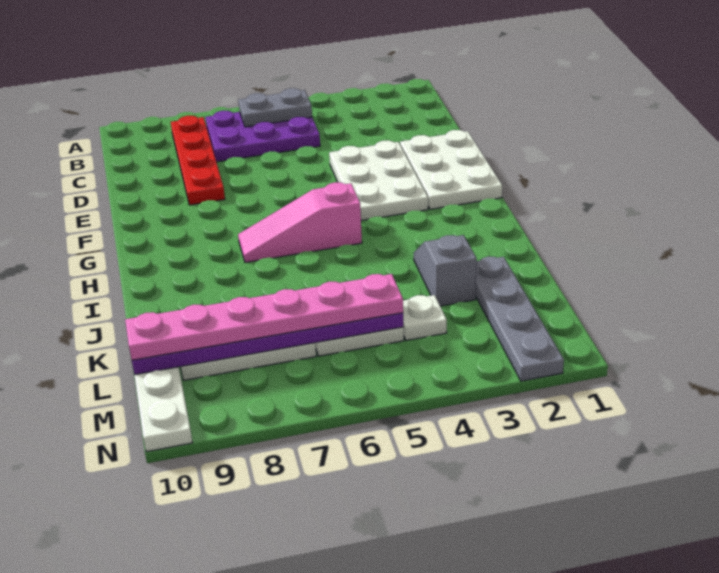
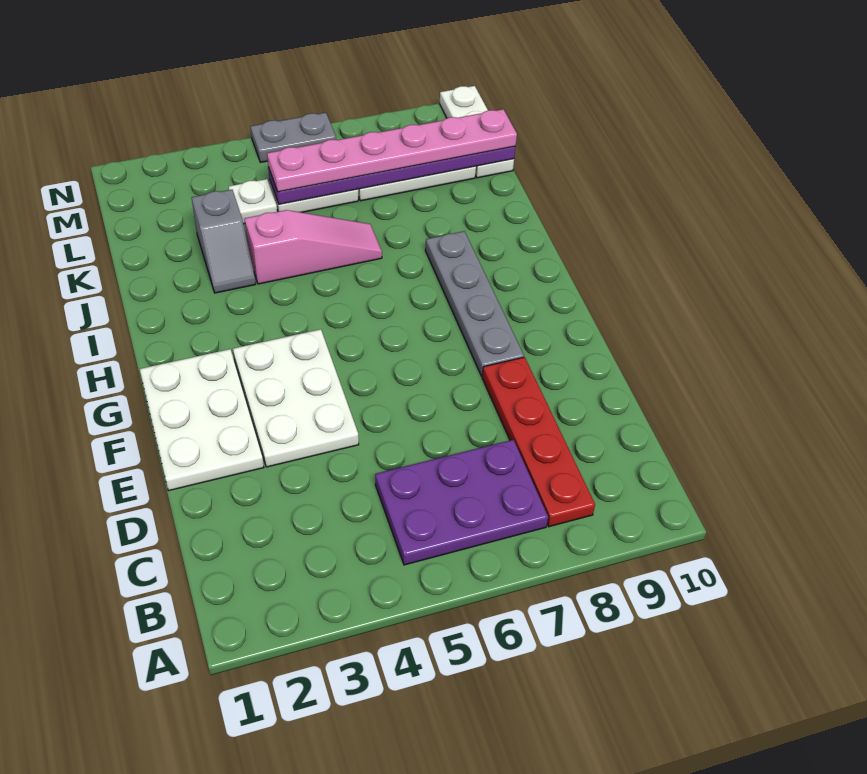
grey 1x2 plate [238,88,312,127] -> grey 1x2 plate moved to [250,113,336,162]
pink 1x3 slope [238,182,362,262] -> pink 1x3 slope moved to [245,210,382,284]
grey 1x4 plate [476,257,564,381] -> grey 1x4 plate moved to [425,231,524,376]

